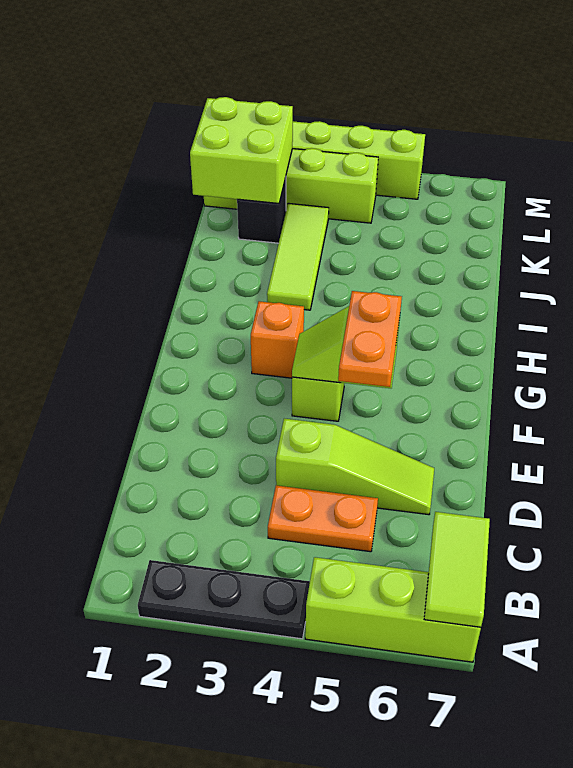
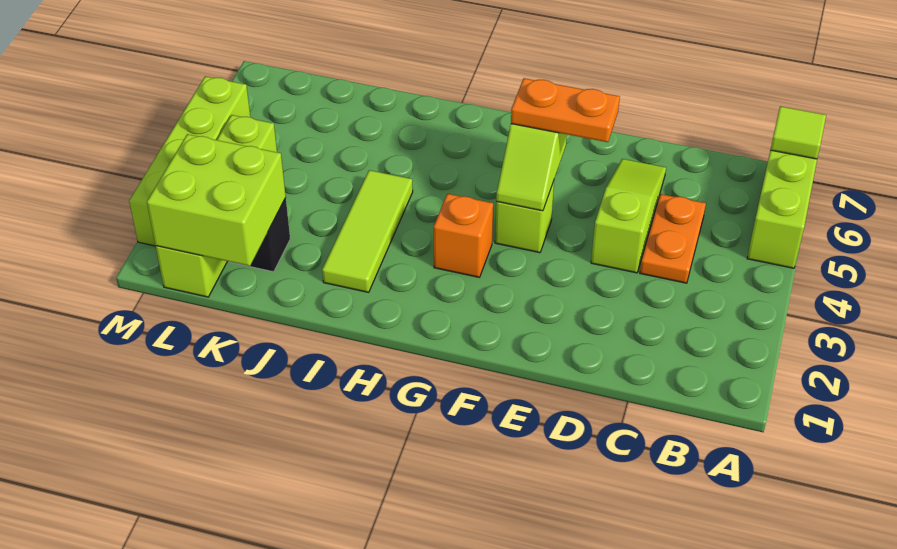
black 1x3 plate [138,560,310,639] -> none
lime 1x2 tile [424,512,490,627] -> lime 1x1 tile [771,106,826,159]
lime 1x3 tile [267,203,329,310] -> lime 1x3 tile turned to [322,170,413,292]

